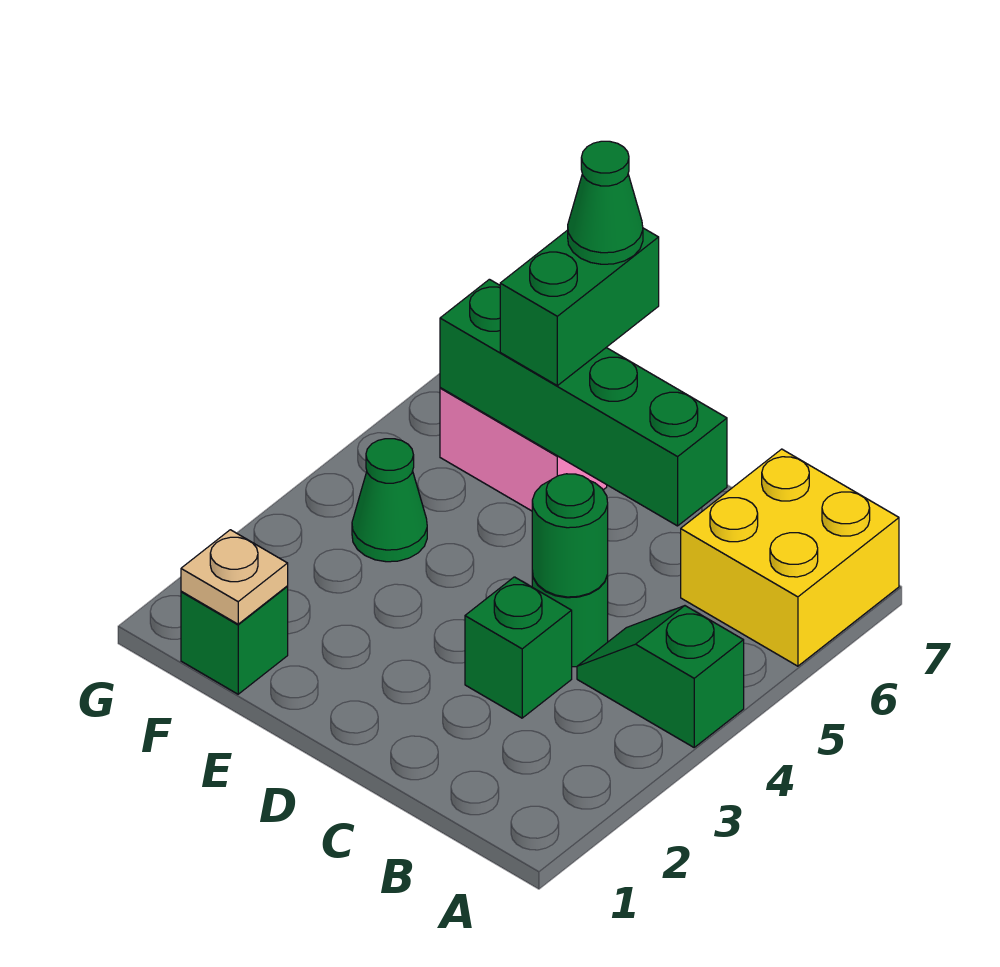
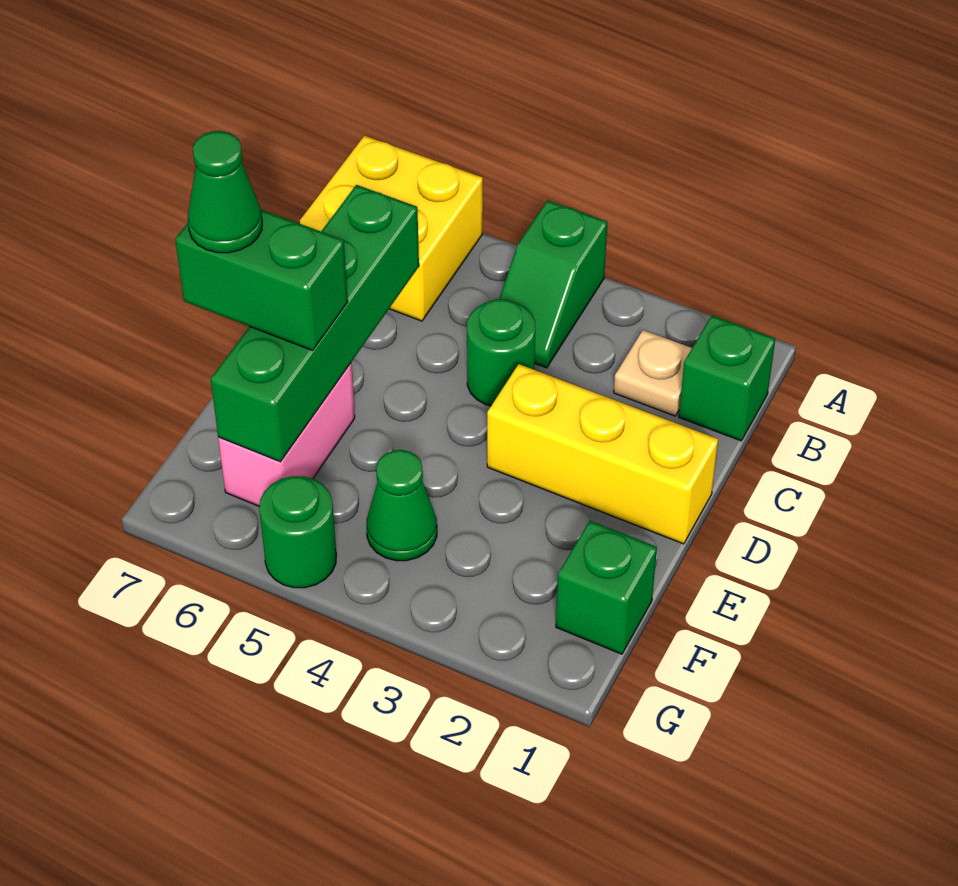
green 1x1 brick [465,577,572,718] -> green 1x1 brick moved to [679,316,775,441]
green 1x1 round brick [532,474,608,597] -> green 1x1 round brick moved to [259,476,336,588]
none -> yellow 1x3 brick [487,364,718,544]
tan 1x1 plate [181,530,288,624] -> tan 1x1 plate moved to [614,330,692,416]

